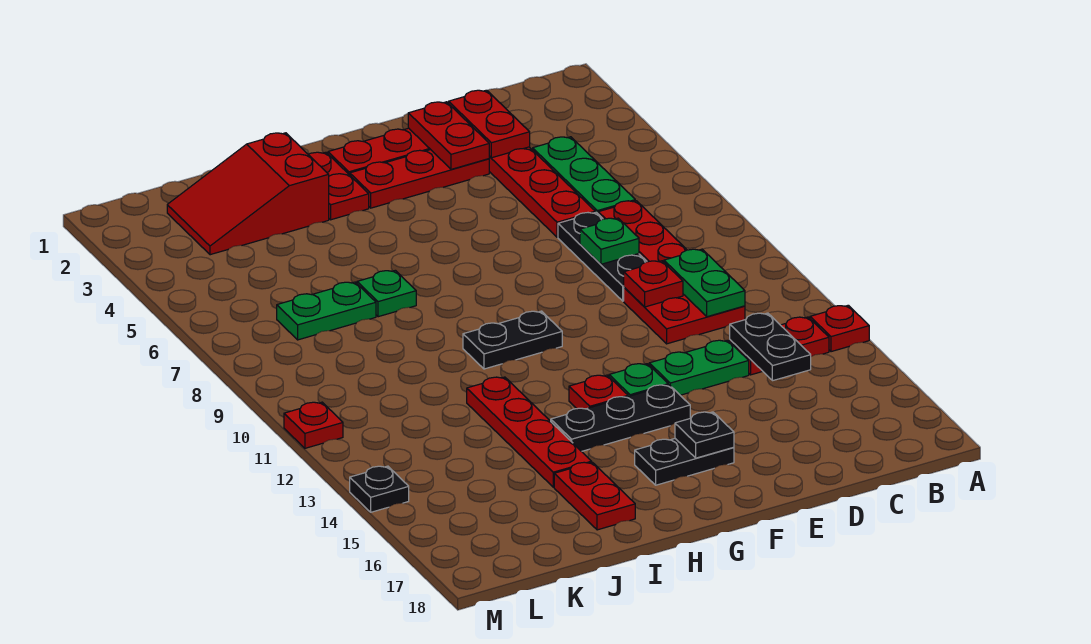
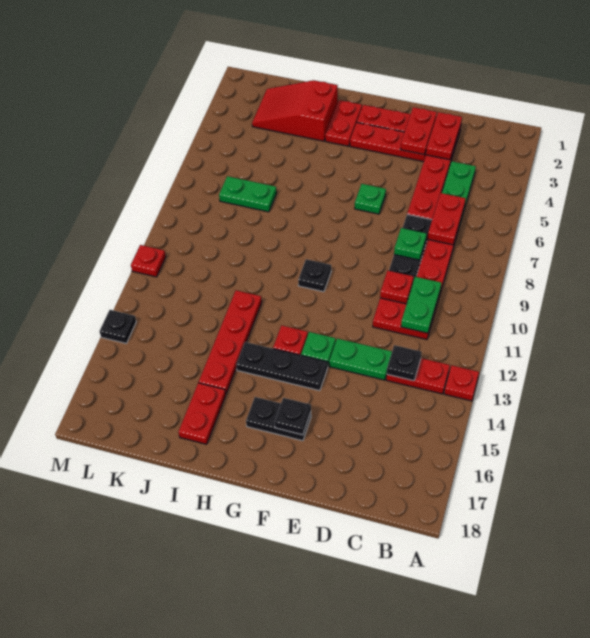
none -> red 1x2 plate [428,193,466,245]
black 1x2 plate [730,313,811,381] -> black 1x1 plate [387,345,422,381]
black 1x2 plate [463,311,562,369] -> black 1x1 plate [298,259,331,292]
green 1x1 plate [357,270,416,317] -> green 1x1 plate moved to [355,184,386,214]

